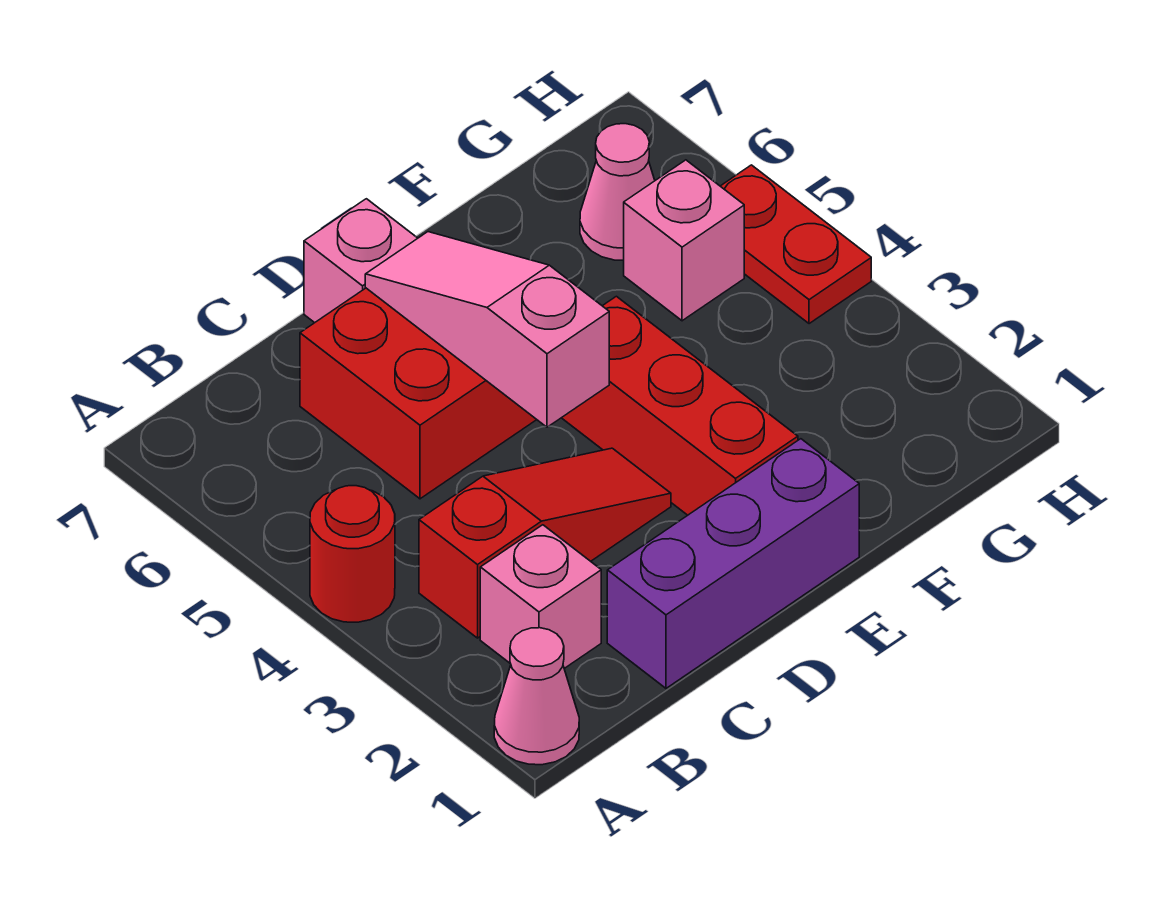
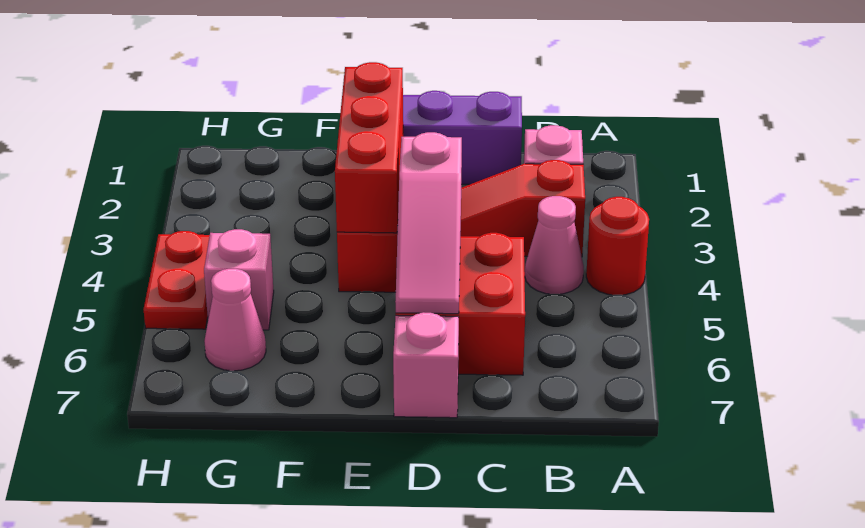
pink 1x1 cone [494,628,579,765] -> pink 1x1 cone moved to [525,196,584,294]
none -> red 1x3 brick [335,62,403,233]

